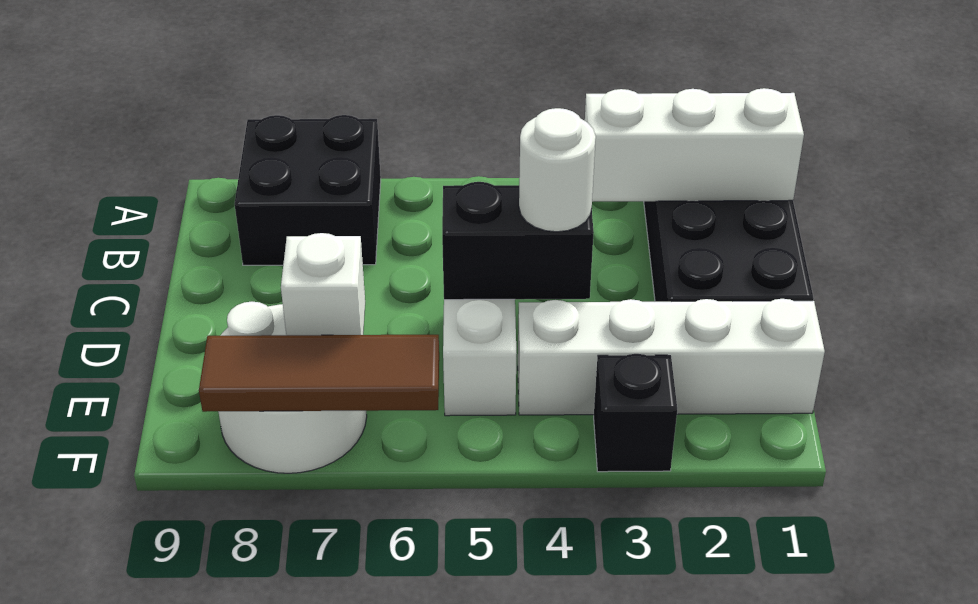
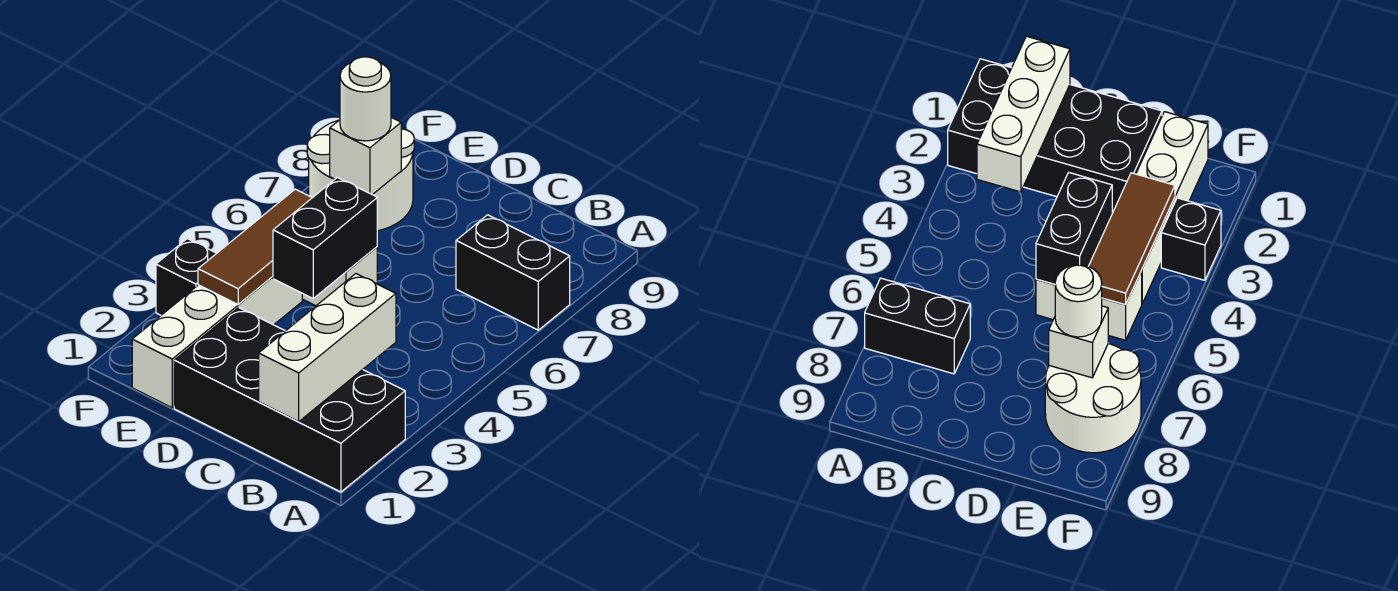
black 2x2 brick [235,115,381,265] -> black 1x2 brick [456,215,570,330]
white 1x1 round brick [519,108,596,232] -> white 1x1 round brick moved to [340,57,391,141]
brown 1x3 tile [199,335,439,412] -> brown 1x3 tile moved to [198,189,312,304]

